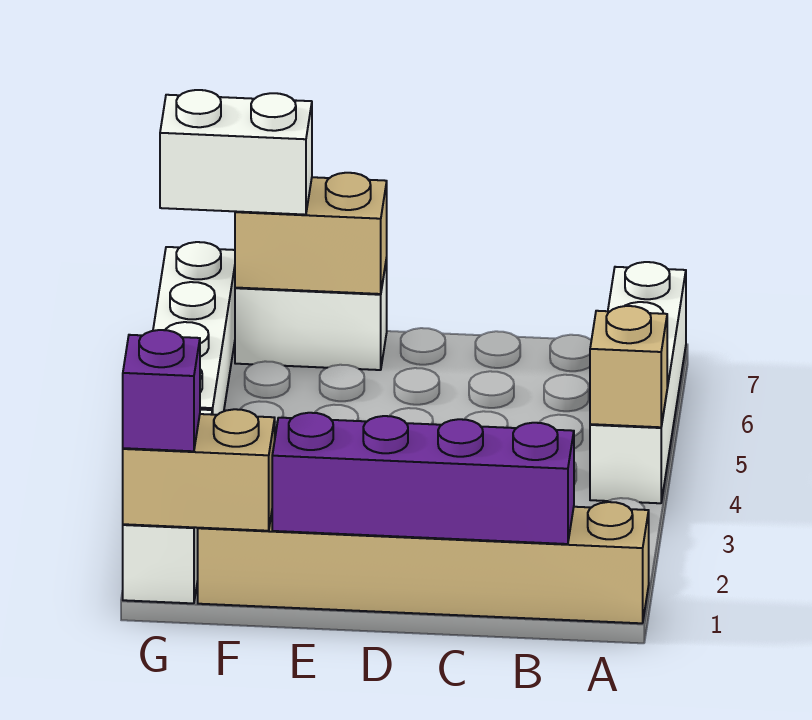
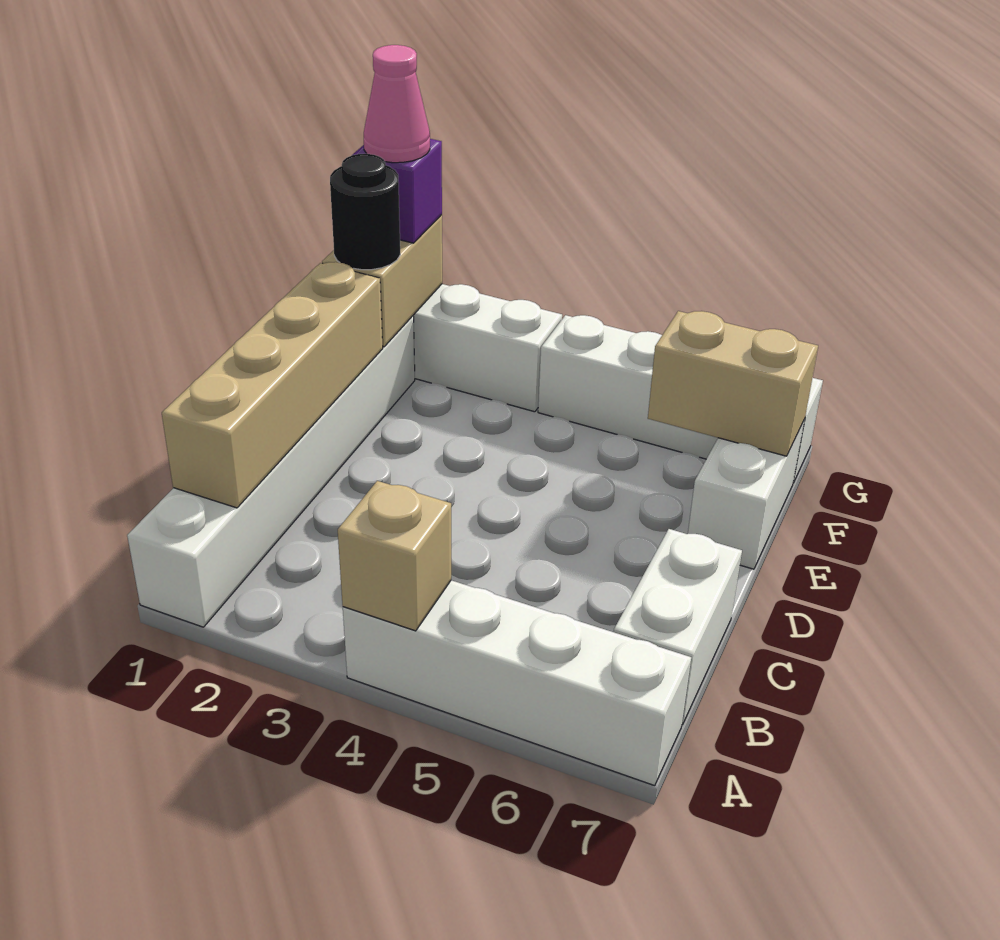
tan 1x6 brick [198,502,649,623] -> white 1x6 brick [127,316,415,627]
purple 1x4 brick [272,413,574,544] -> tan 1x4 brick [162,262,383,508]
tan 1x2 brick [235,173,387,294] -> tan 1x2 brick turned to [648,311,818,456]
none -> black 1x1 round brick [330,154,400,270]
white 1x2 brick [160,90,312,215] -> white 1x2 brick moved to [614,529,742,725]
none -> pink 1x1 cone [364,45,430,163]

